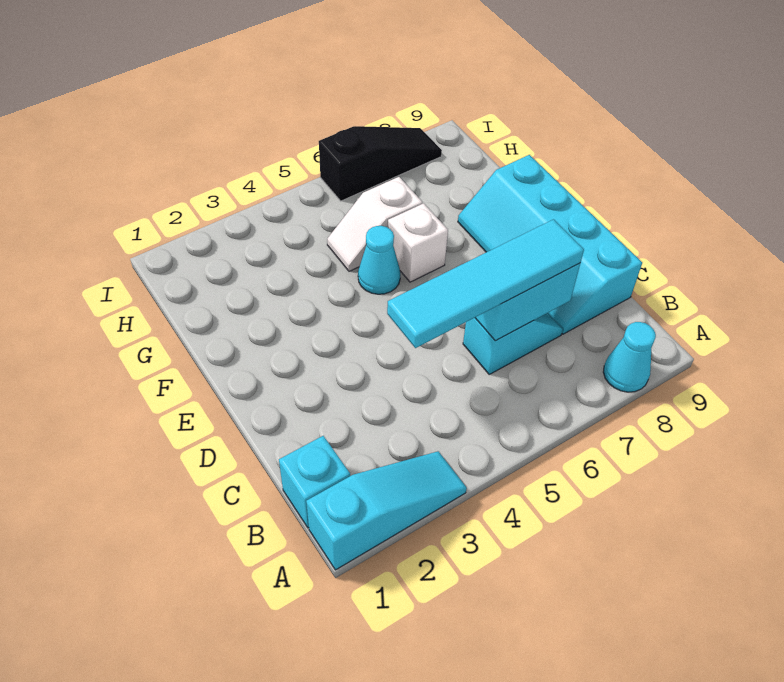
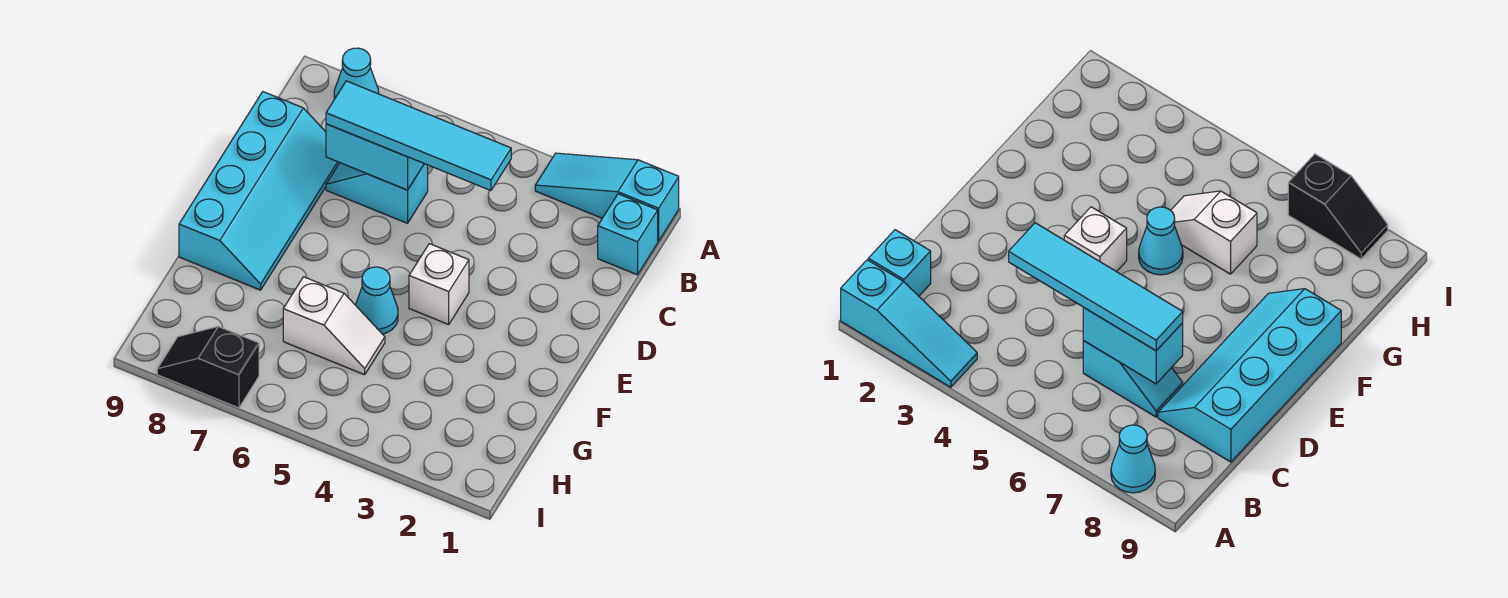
white 1x1 brick [388,203,448,282] -> white 1x1 brick moved to [409,244,469,324]
black 1x3 slope [319,126,442,201] -> black 1x2 slope [157,326,259,408]

